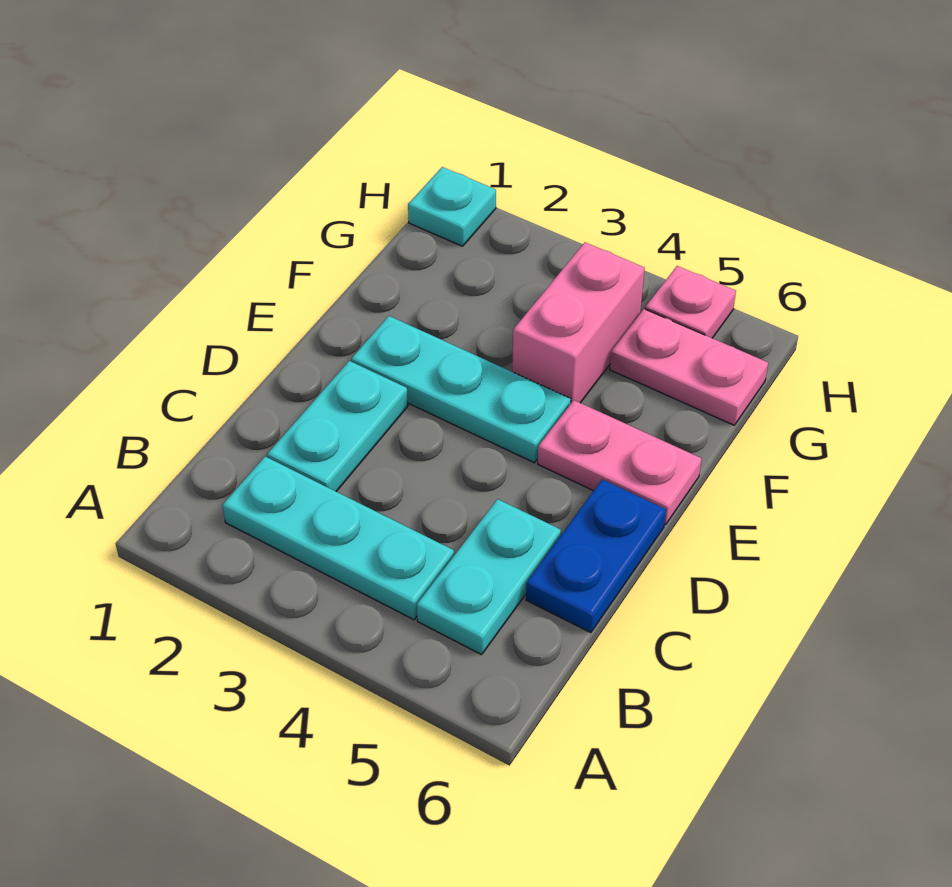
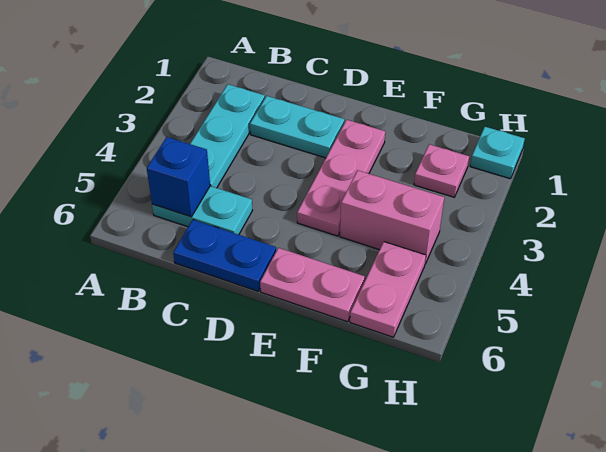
none -> blue 1x1 brick [147,137,210,217]
cyan 1x3 plate [351,316,571,463] -> pink 1x3 plate [297,120,385,236]
pink 1x2 plate [538,400,702,525] -> pink 1x2 plate turned to [260,248,365,322]
pink 1x1 plate [645,266,736,338] -> pink 1x1 plate moved to [414,144,469,197]

